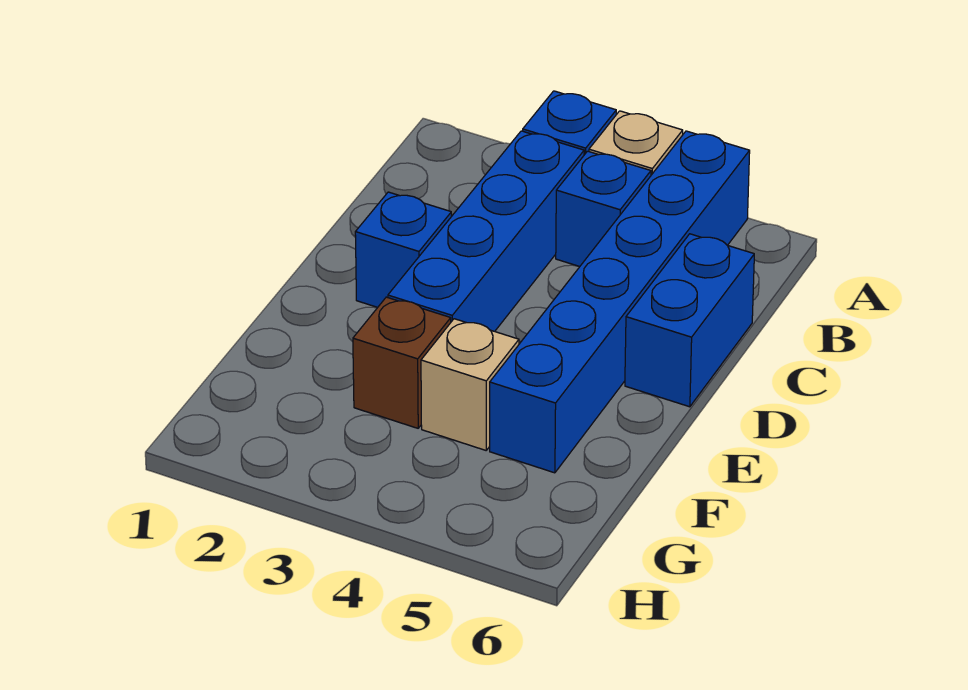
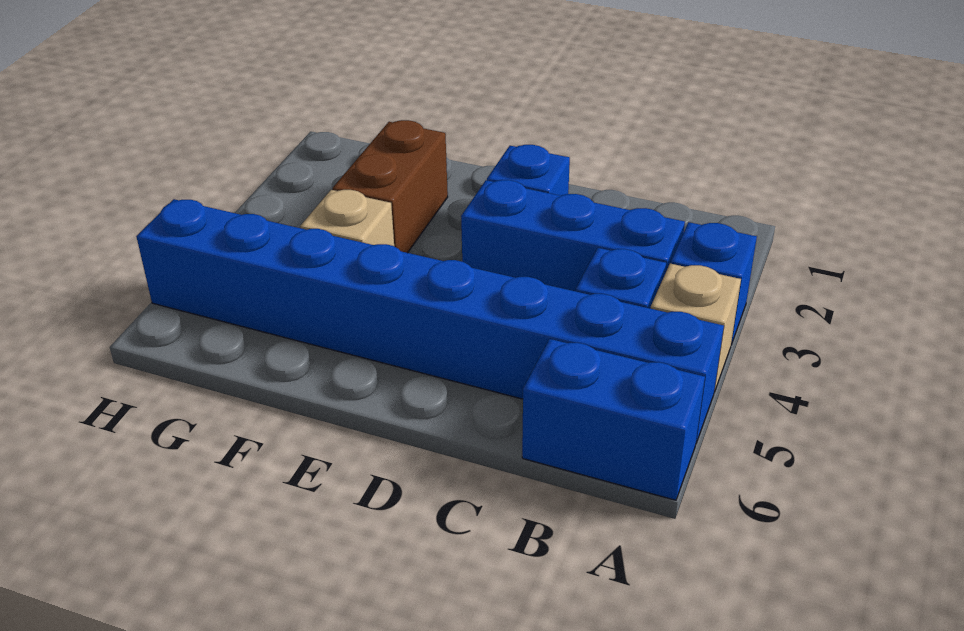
blue 1x6 brick [490,131,750,473] -> blue 1x8 brick [136,199,724,443]
blue 1x4 brick [388,131,584,331] -> blue 1x3 brick [461,180,685,291]
blue 1x2 brick [625,234,754,407] -> blue 1x2 brick moved to [522,339,705,500]
brown 1x1 brick [353,297,451,428] -> brown 1x2 brick [333,120,448,253]

